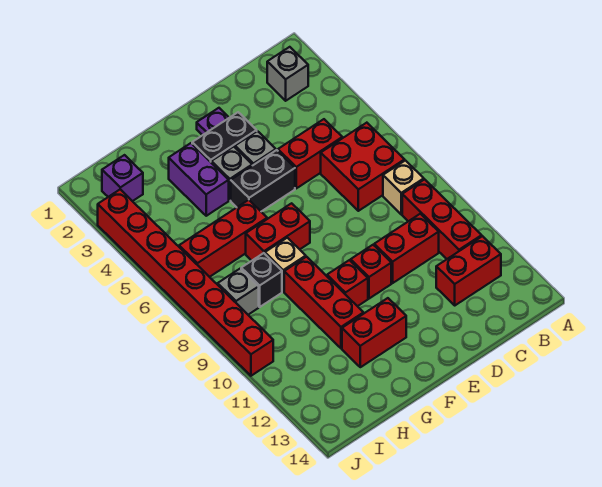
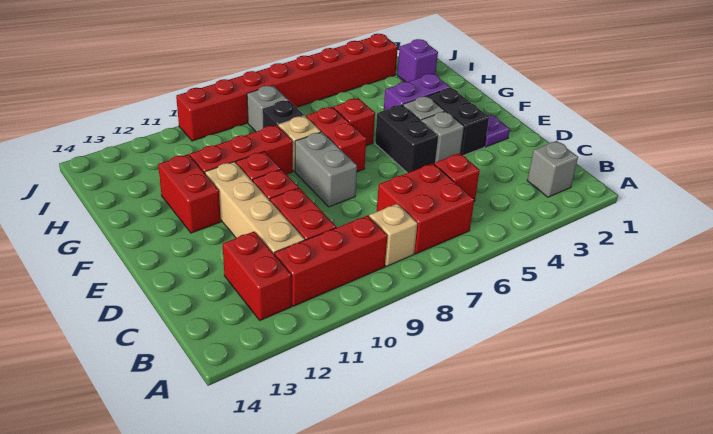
red 1x2 brick [278,119,342,188] -> red 1x1 brick [434,153,480,201]
none -> tan 1x4 brick [205,162,305,254]
none -> grey 1x2 brick [295,132,357,207]
red 1x3 brick [179,200,267,277] -> red 1x1 brick [333,98,375,146]

